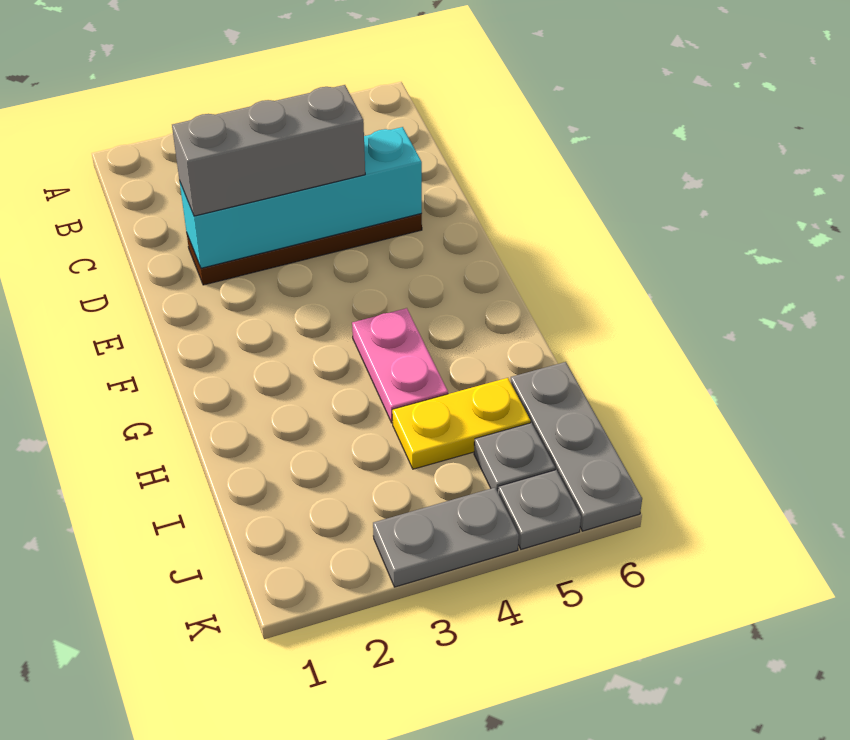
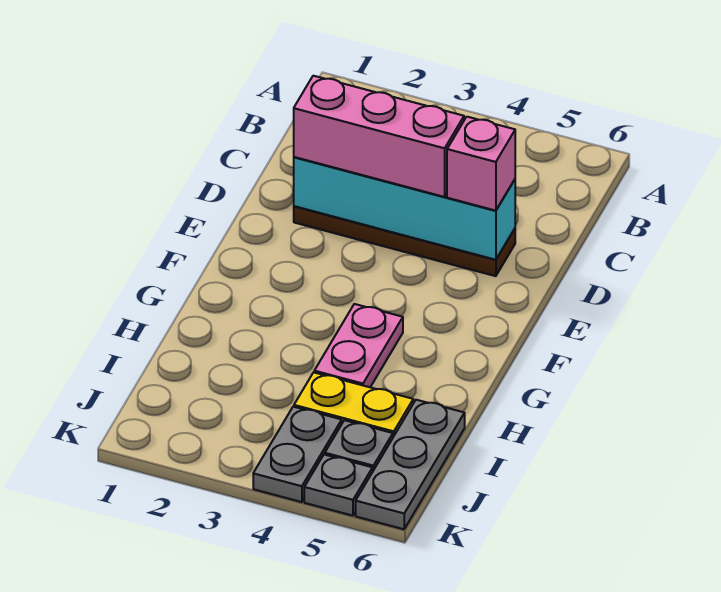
grey 1x3 brick [172,85,365,216] -> pink 1x3 brick [294,76,464,197]
none -> pink 1x1 brick [447,117,515,211]
grey 1x2 plate [373,488,519,587] -> grey 1x2 plate turned to [253,407,342,502]

